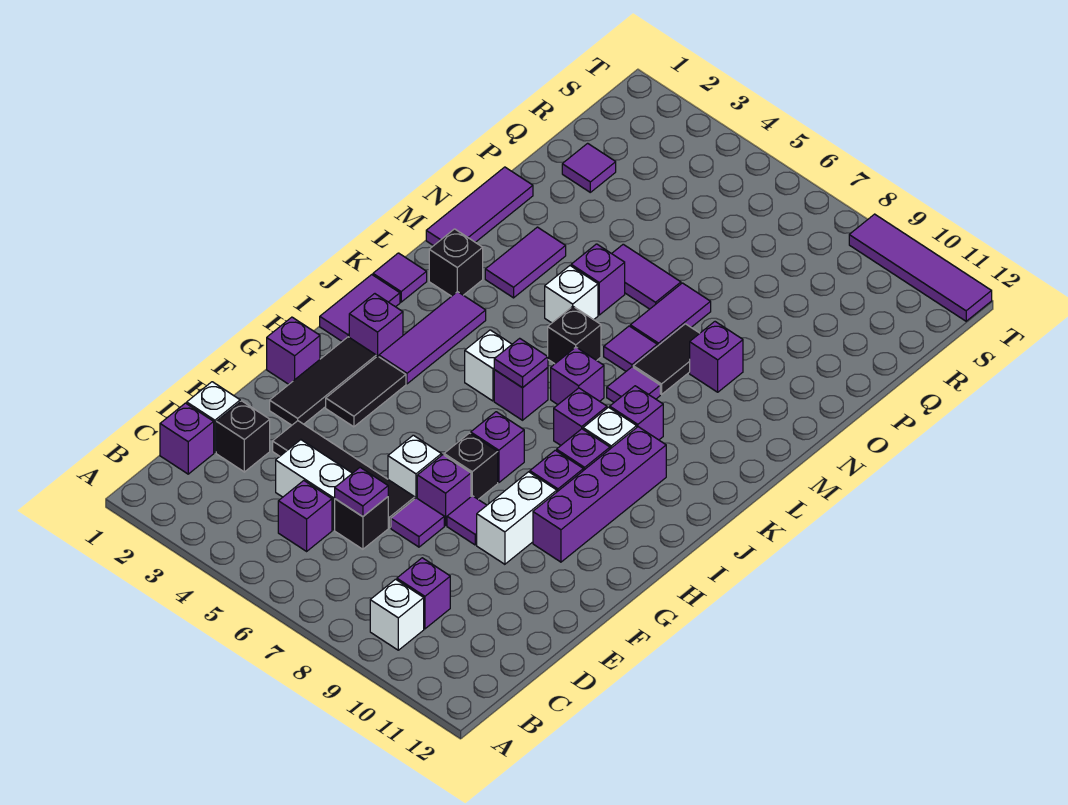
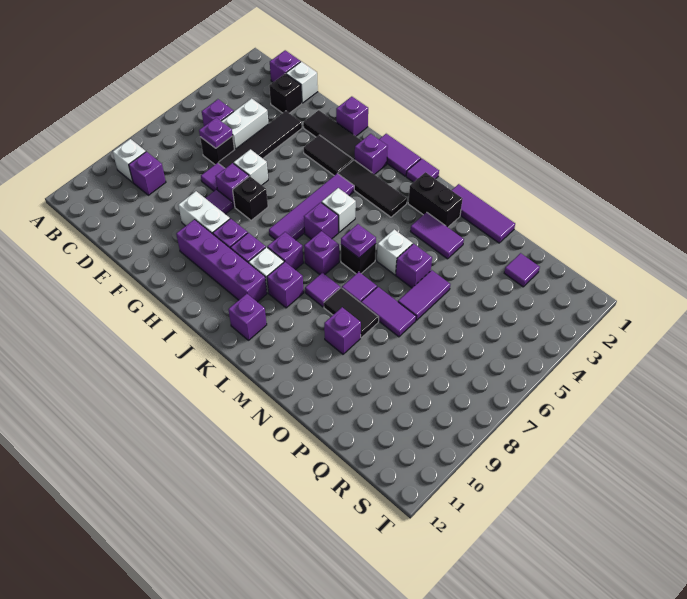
purple 1x1 brick [471,412,524,483] -> purple 1x1 brick moved to [228,294,267,340]
purple 1x3 tile [379,292,486,384] -> black 1x3 tile [338,160,407,217]
purple 1x1 plate [494,338,548,388] -> purple 1x1 plate moved to [341,224,376,258]
black 1x1 brick [429,229,483,296] -> black 1x2 brick [408,172,462,227]
purple 1x4 tile [849,214,992,321] -> purple 1x4 tile moved to [269,173,354,240]

